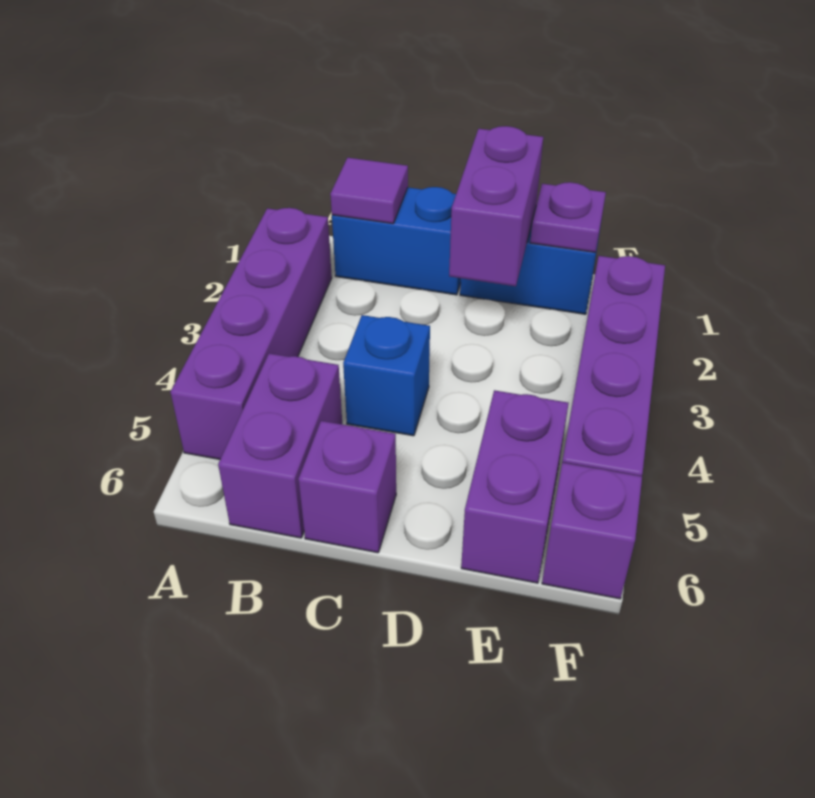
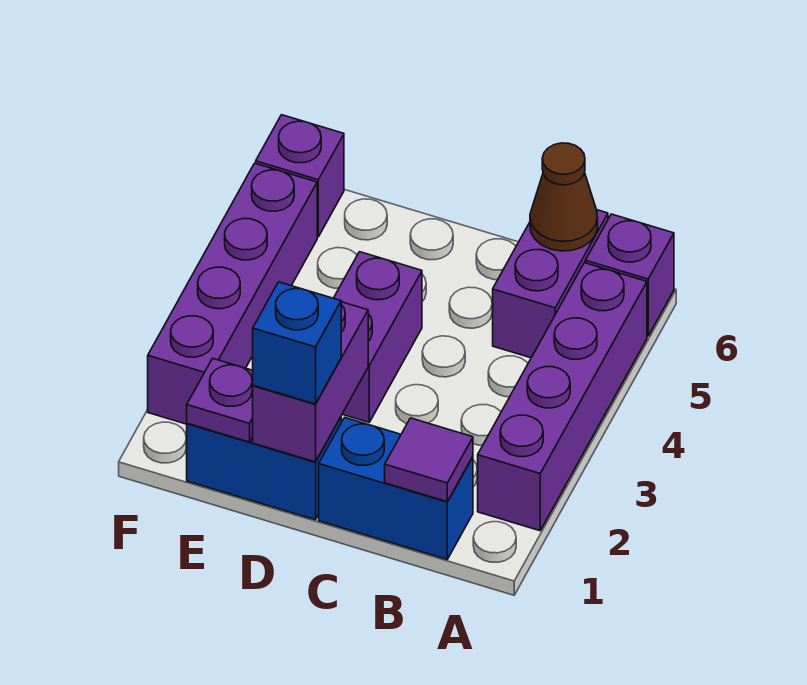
none -> brown 1x1 cone [530,143,598,251]
blue 1x1 brick [343,315,430,436] -> blue 1x1 brick moved to [253,282,341,404]
purple 1x1 brick [298,421,396,553] -> purple 1x1 brick moved to [585,214,674,336]
purple 1x2 brick [461,390,569,583] -> purple 1x2 brick moved to [334,252,422,422]

